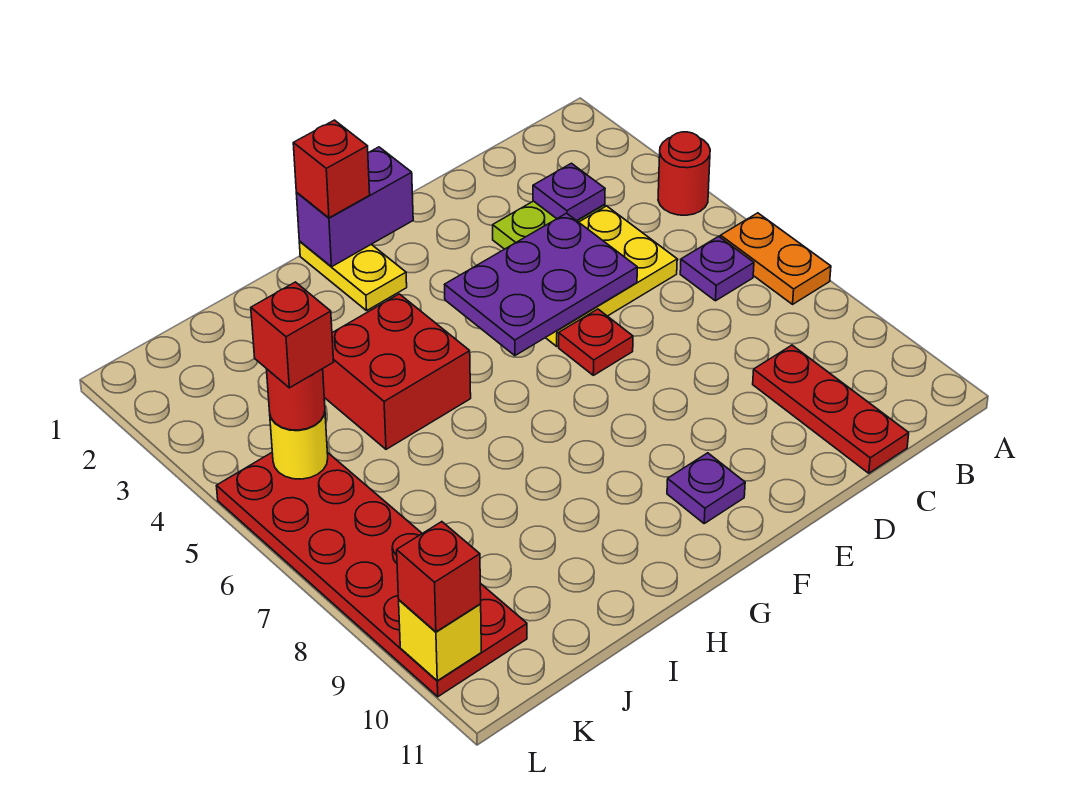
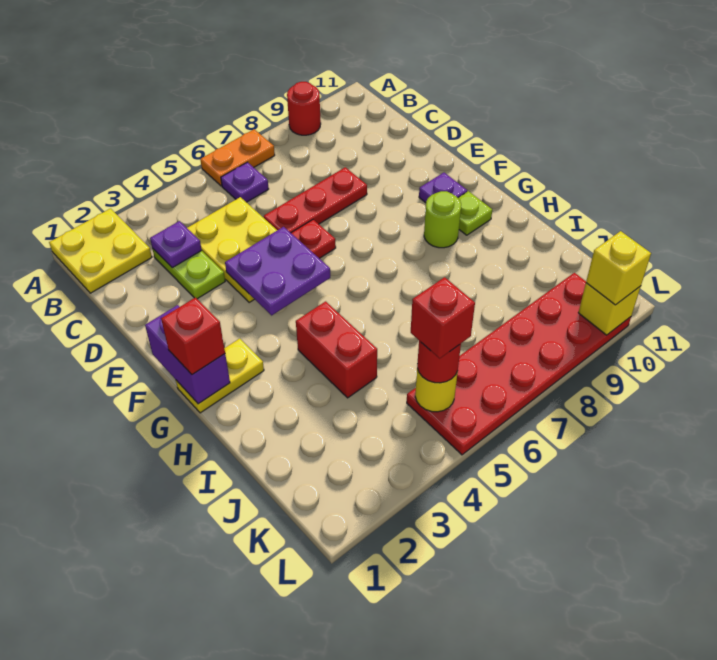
none -> yellow 2x2 plate [49,209,152,293]
red 1x1 round brick [658,132,710,215] -> red 1x1 round brick moved to [287,82,321,135]
red 1x3 plate [753,345,909,473] -> red 1x3 plate moved to [264,167,367,233]
purple 2x3 plate [445,213,637,356] -> purple 2x2 plate [225,227,330,315]
none -> lime 1x1 round brick [424,191,461,248]
none -> lime 1x1 plate [458,191,492,235]
red 2x2 brick [323,294,471,449] -> red 1x2 brick [296,301,377,398]
red 1x1 brick [397,522,481,632] -> yellow 1x1 brick [586,231,651,305]

